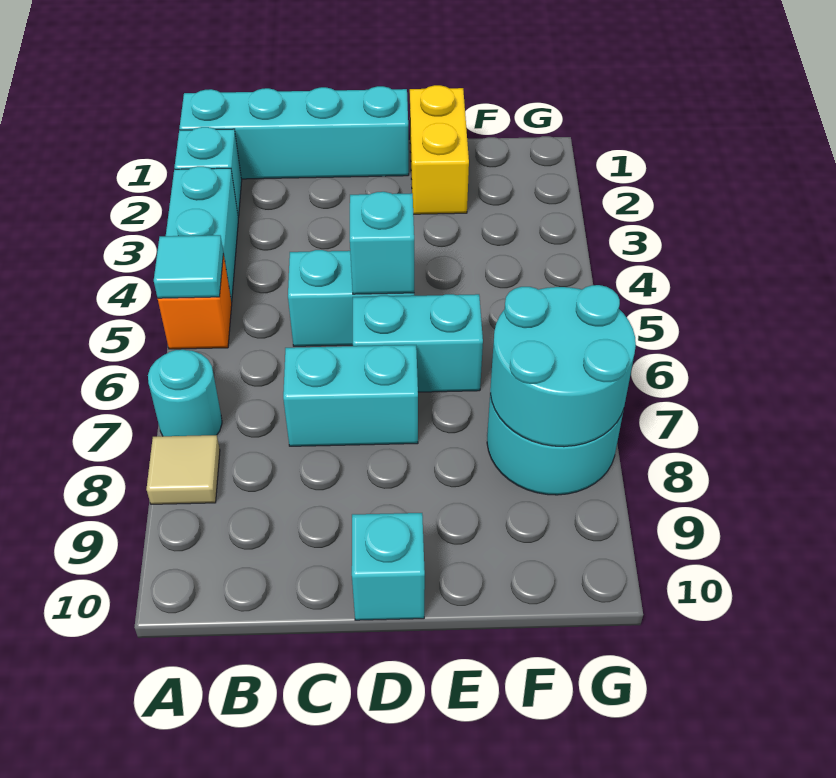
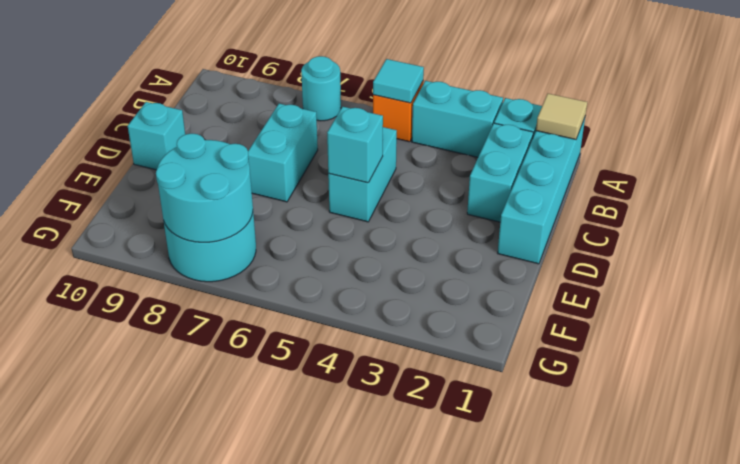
tan 1x1 tile [147,435,220,504] -> tan 1x1 tile moved to [536,94,587,139]
cyan 1x2 brick [353,294,483,392] -> cyan 1x2 brick moved to [467,123,533,222]
yellow 1x2 brick [410,85,469,214] -> none

